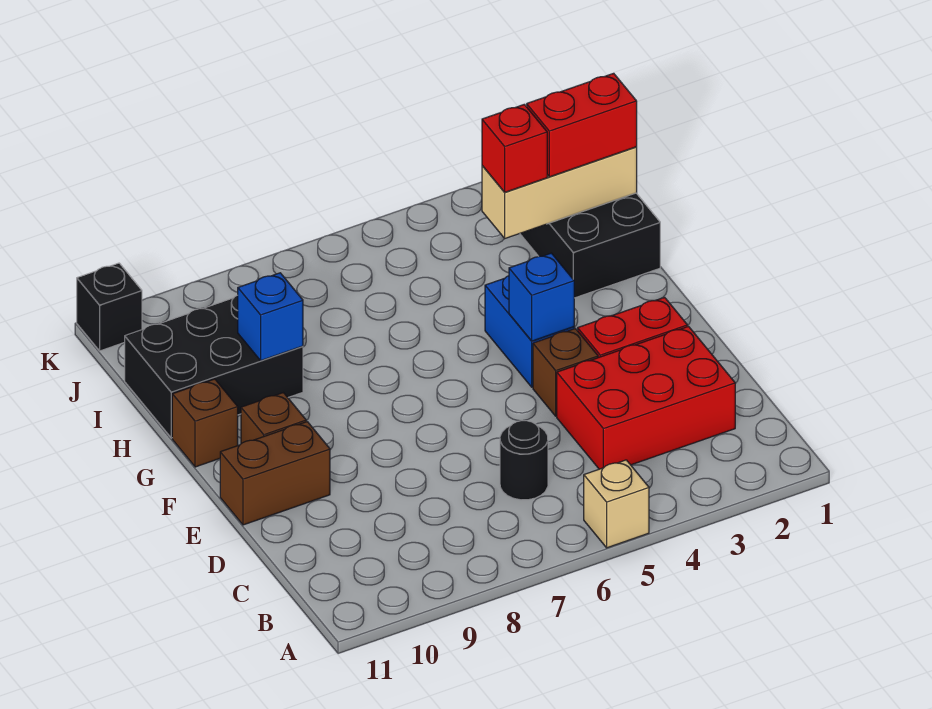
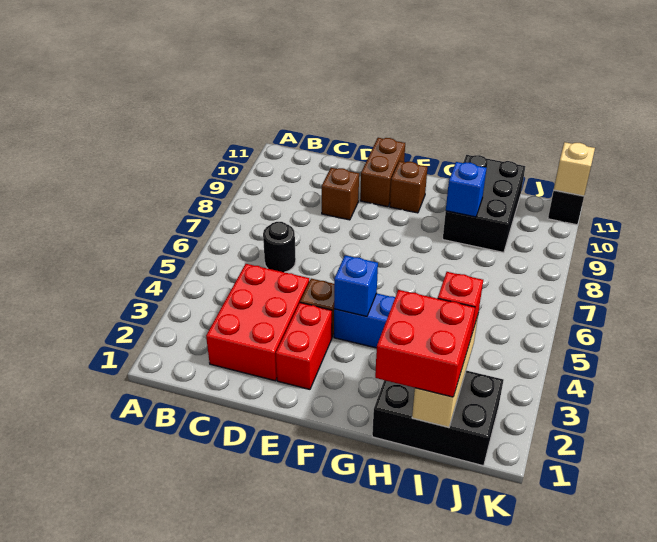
tan 1x1 brick [584,460,649,548] -> tan 1x1 brick moved to [554,142,595,196]
brown 1x1 brick [172,379,238,467] -> brown 1x1 brick moved to [322,168,359,220]
red 1x2 brick [527,73,637,177] -> red 2x2 brick [375,290,475,397]

